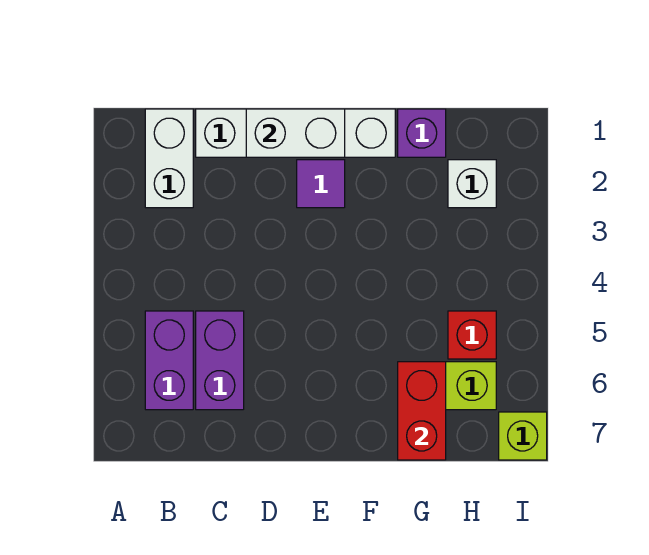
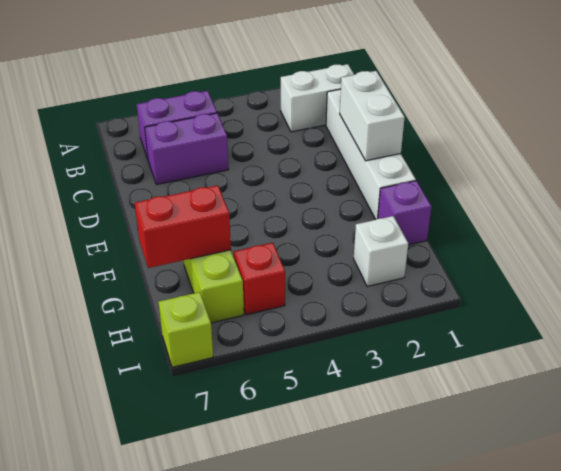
purple 1x1 tile [297,160,345,208] -> none

